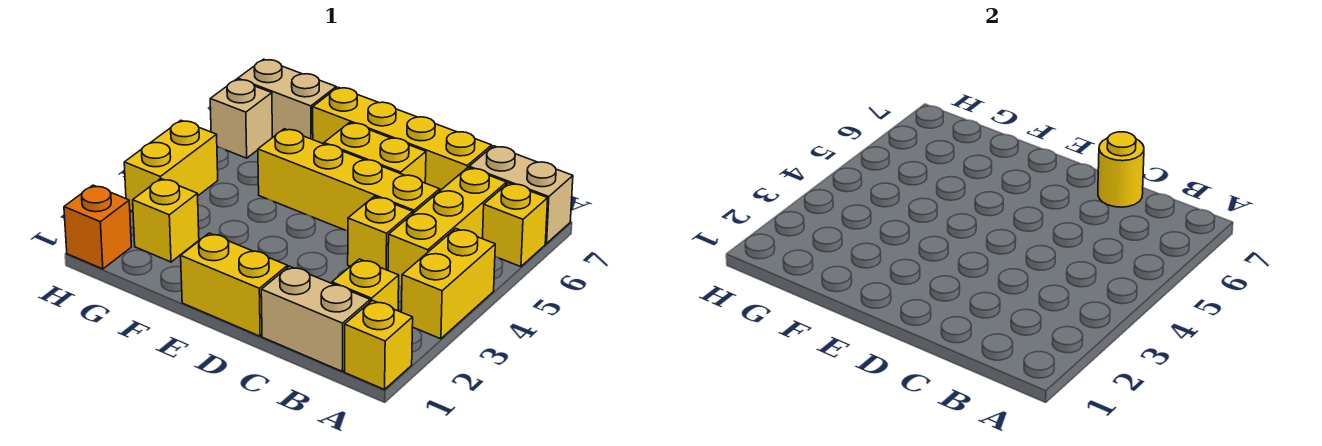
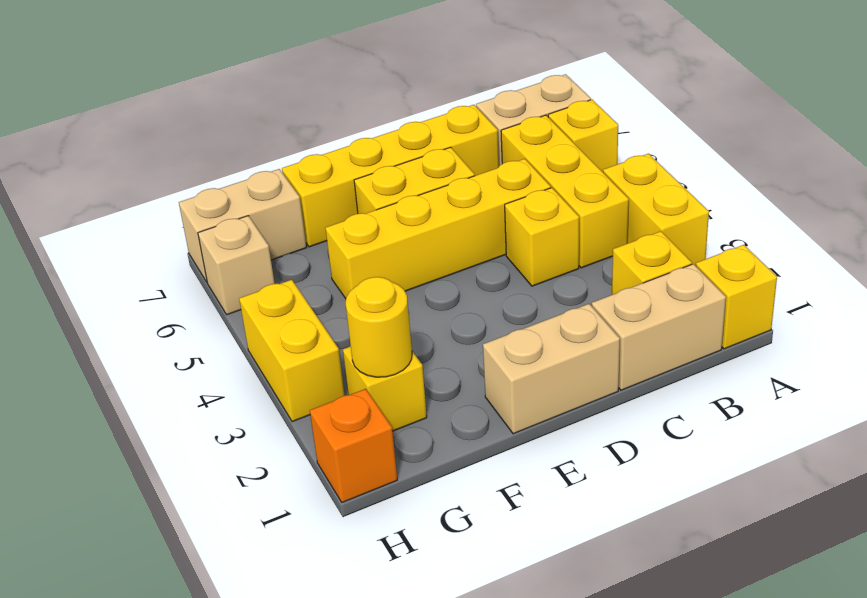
yellow 1x1 round brick [1098,132,1144,207] -> yellow 1x1 round brick moved to [346,277,412,377]
yellow 1x2 brick [181,233,288,336] -> tan 1x2 brick [483,304,620,434]

